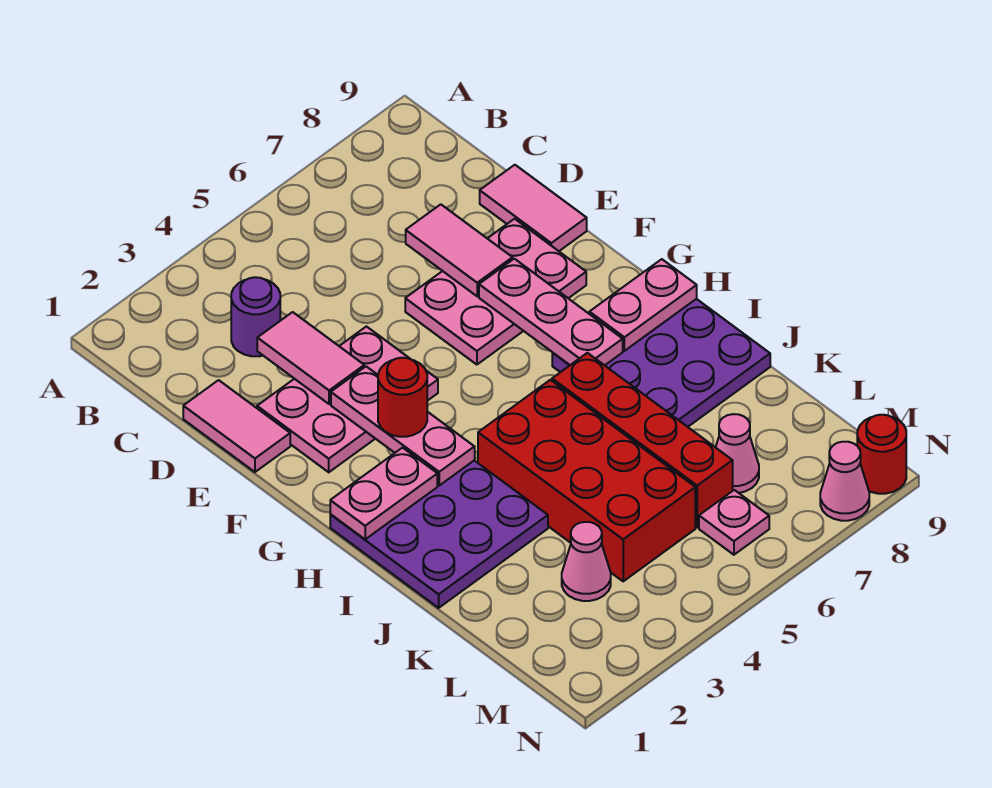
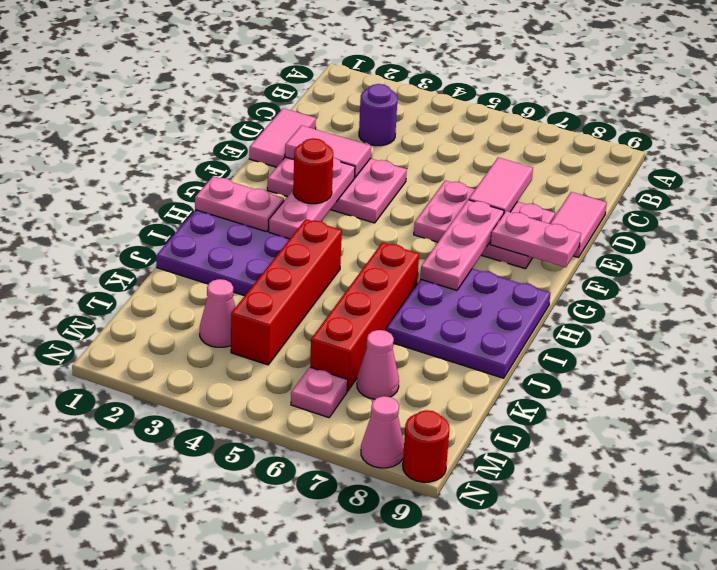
pink 1x2 tile [257,312,364,404] -> pink 1x2 tile turned to [285,125,371,178]
pink 1x2 plate [589,259,697,351] -> pink 1x2 plate moved to [490,211,581,267]
red 2x4 brick [478,380,695,581] -> red 1x4 brick [231,219,342,365]

